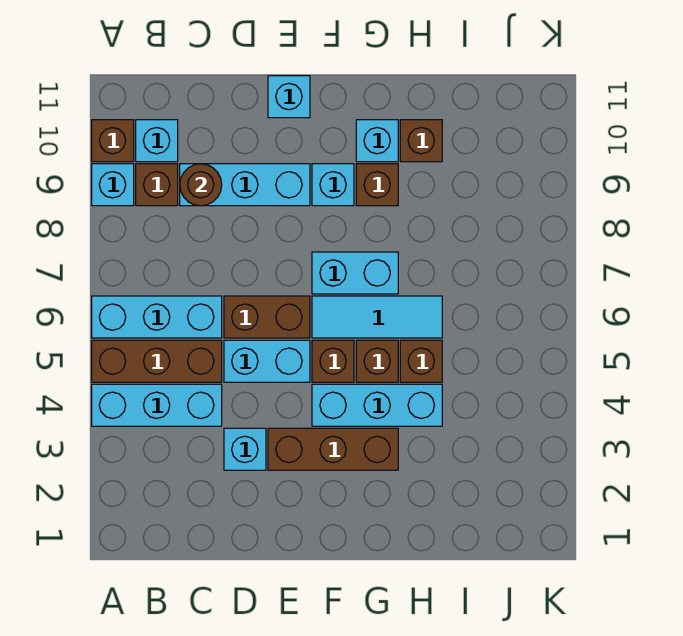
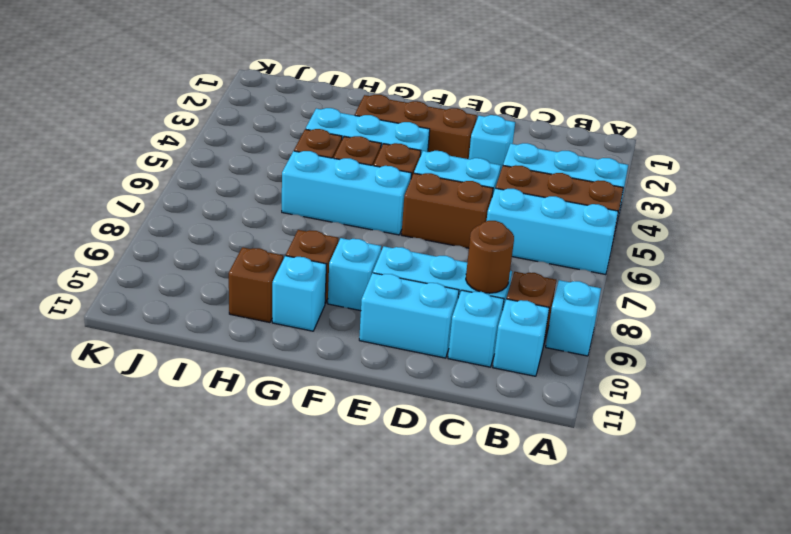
brown 1x1 brick [92,120,134,162] -> none
cyan 1x1 brick [268,76,310,118] -> cyan 1x1 brick moved to [448,290,504,367]
cyan 1x3 tile [312,296,442,338] -> cyan 1x3 brick [282,151,412,235]
cyan 1x2 brick [312,252,398,294] -> cyan 1x2 brick moved to [359,273,459,358]

